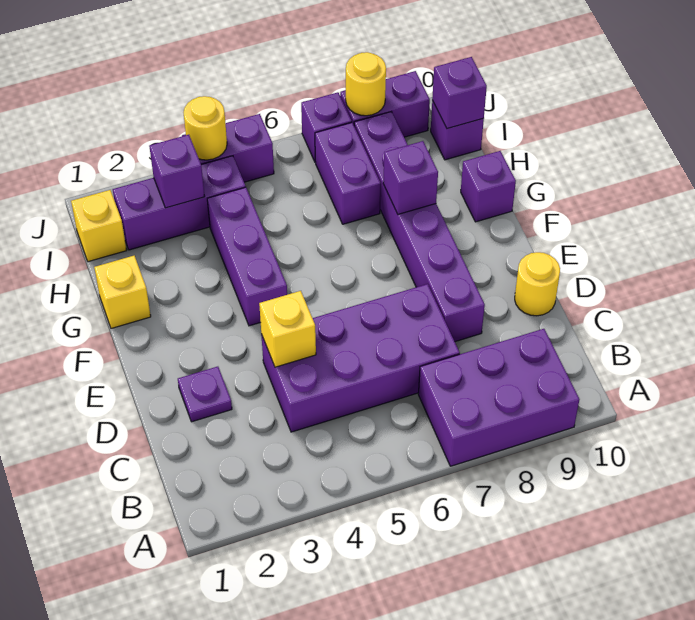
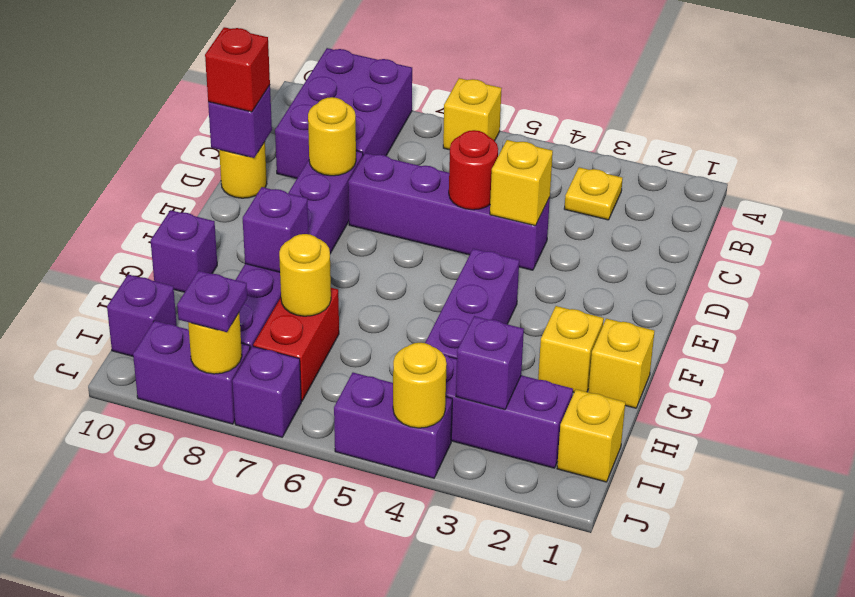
none -> yellow 1x1 brick [443,78,502,150]
purple 2x3 brick [418,329,579,466] -> purple 2x3 brick turned to [275,48,412,179]
none -> yellow 1x1 plate [564,167,623,220]
purple 2x4 brick [261,284,460,432] -> purple 1x4 brick [348,153,550,270]
purple 1x1 plate [178,367,232,422] -> purple 1x1 plate moved to [177,271,247,332]
none -> red 1x1 round brick [449,130,498,210]
none -> yellow 1x1 round brick [308,97,356,176]
none -> red 1x1 brick [205,27,270,112]
none -> yellow 1x1 brick [538,306,604,392]
purple 1x2 brick [315,123,381,224] -> red 1x2 brick [253,288,339,401]
none -> yellow 1x1 round brick [279,234,331,316]
purple 1x1 brick [432,57,487,129] -> purple 1x1 brick moved to [208,85,272,158]

